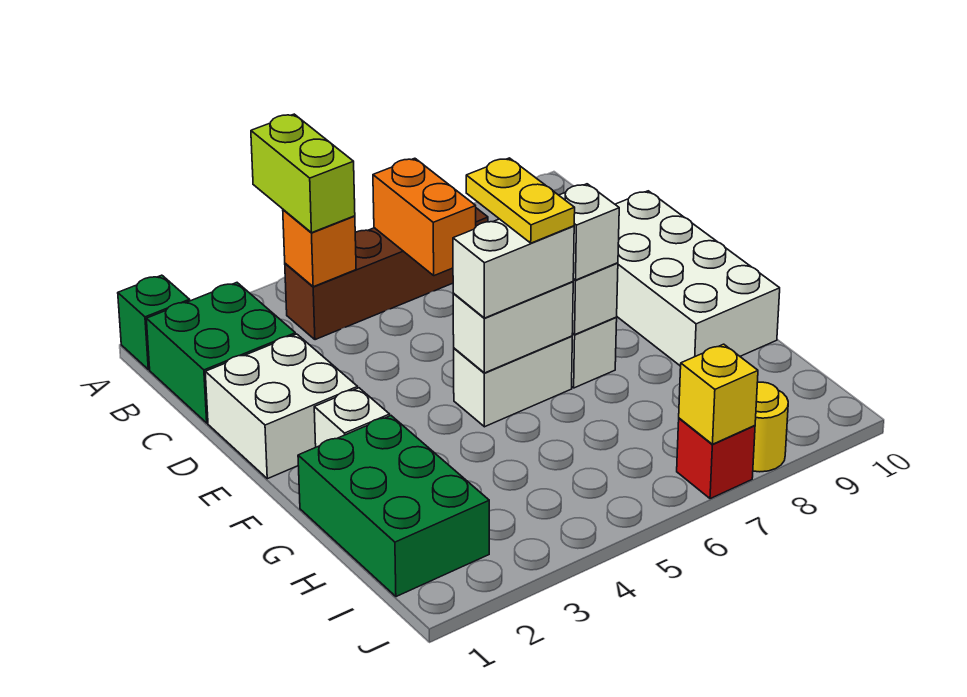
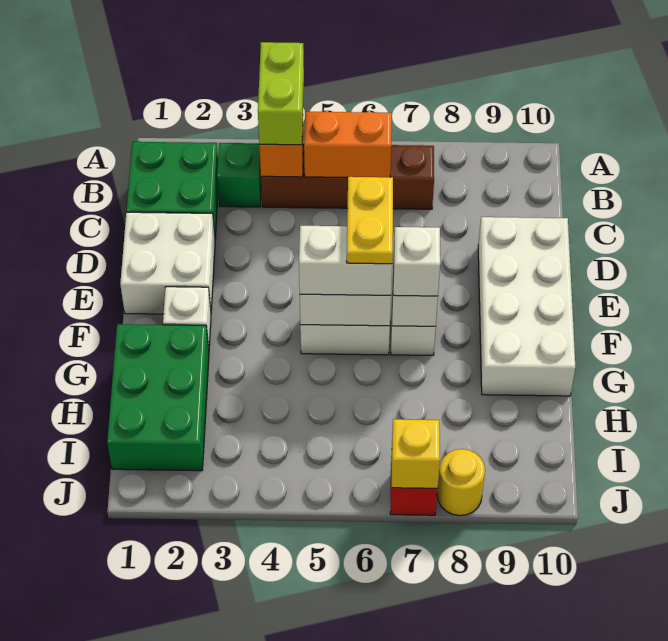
green 1x1 brick [118,275,190,370] -> green 1x1 brick moved to [217,143,261,207]
orange 1x2 brick [373,158,476,276] -> orange 1x2 brick turned to [304,112,392,177]

